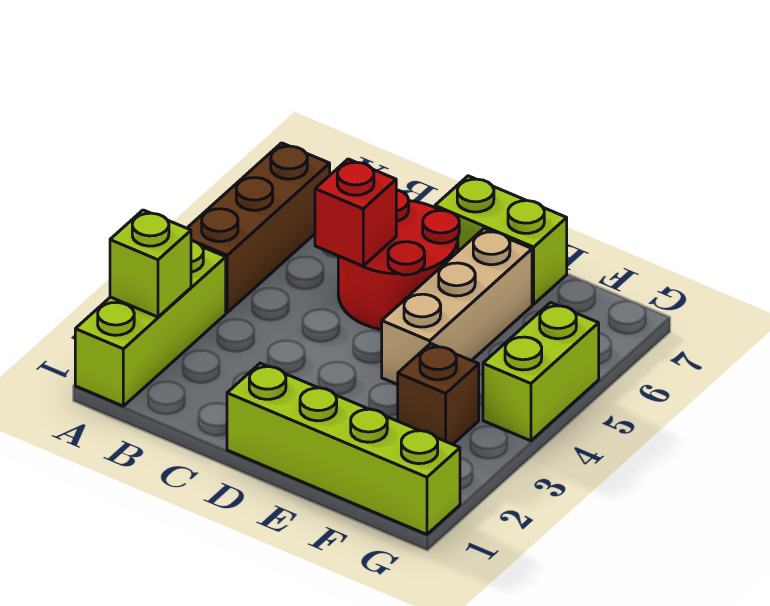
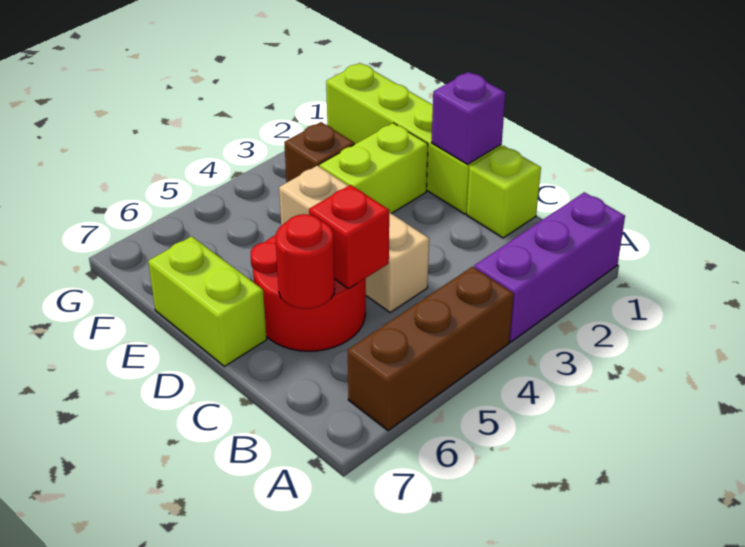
lime 1x3 brick [75,241,226,406] -> purple 1x3 brick [474,192,625,342]
lime 1x1 brick [110,210,191,317] -> lime 1x1 brick moved to [467,146,541,238]
none -> red 1x1 round brick [275,214,335,309]
none -> purple 1x1 brick [431,72,506,164]
tan 1x3 brick [382,229,532,385] -> tan 1x3 brick turned to [279,166,429,312]
lime 1x2 brick [483,302,599,441] -> lime 1x2 brick moved to [319,123,428,214]

